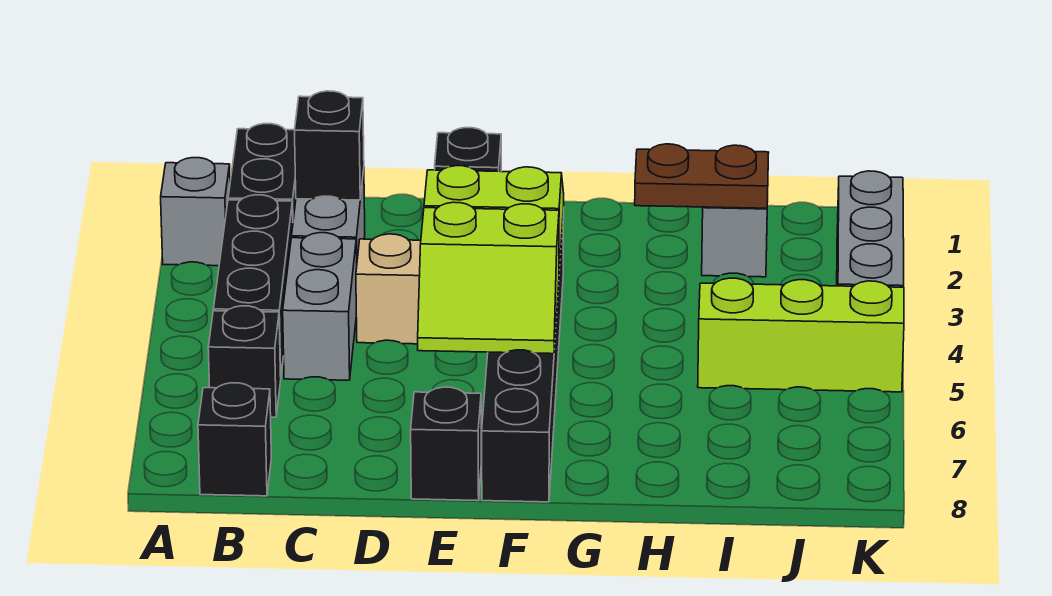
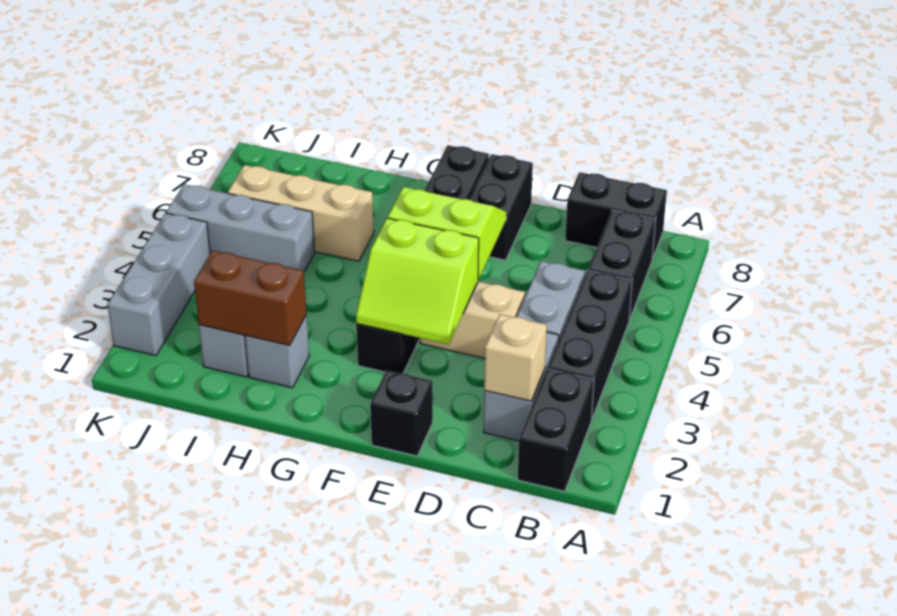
grey 1x1 brick [161,158,230,266] -> grey 1x1 brick moved to [245,315,309,388]
black 1x1 brick [208,306,281,417] -> black 1x2 brick [588,210,656,320]
black 1x1 brick [198,383,271,496] -> black 1x2 brick [565,172,667,259]
black 1x1 brick [295,91,364,200] -> tan 1x1 brick [484,314,547,401]
black 1x1 brick [411,387,481,501] -> black 1x2 brick [469,154,533,260]
brown 1x2 plate [635,144,769,208] -> brown 1x2 brick [194,251,307,346]
none -> tan 1x3 brick [228,165,374,261]
lime 1x3 brick [698,278,904,392] -> grey 1x3 brick [166,184,315,272]

